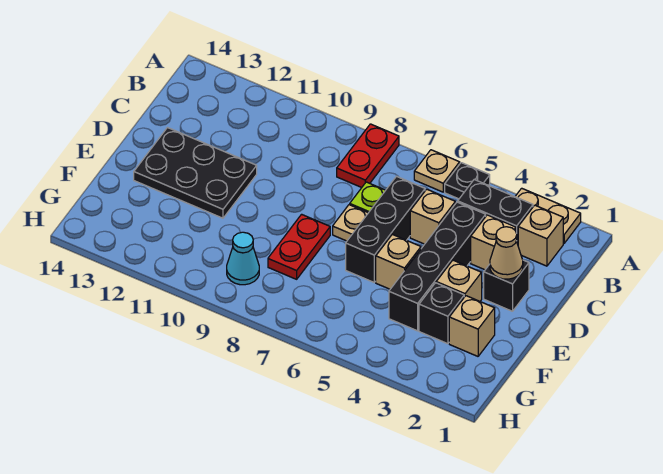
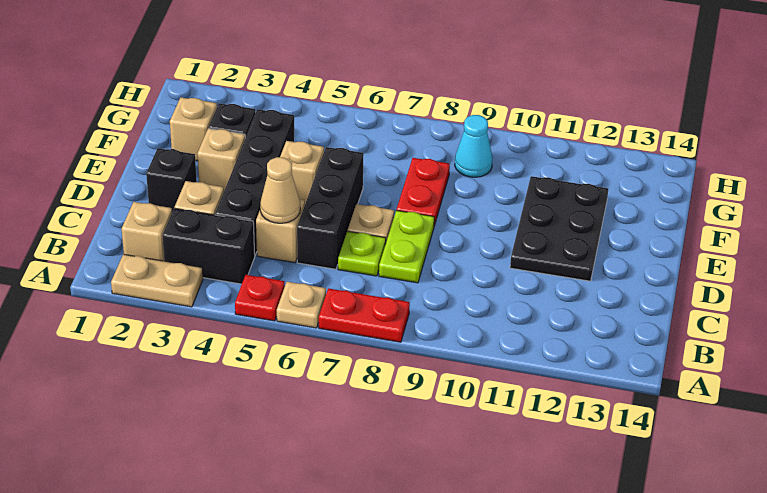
black 1x1 plate [445,163,490,199] -> red 1x1 plate [235,275,285,321]
red 1x2 plate [337,124,399,188] -> red 1x2 plate turned to [319,288,410,342]
none -> lime 1x2 plate [379,210,434,283]
tan 1x1 cone [490,227,523,279] -> tan 1x1 cone moved to [260,157,300,223]
black 2x3 plate [134,128,257,218] -> black 2x3 plate turned to [510,176,608,281]

